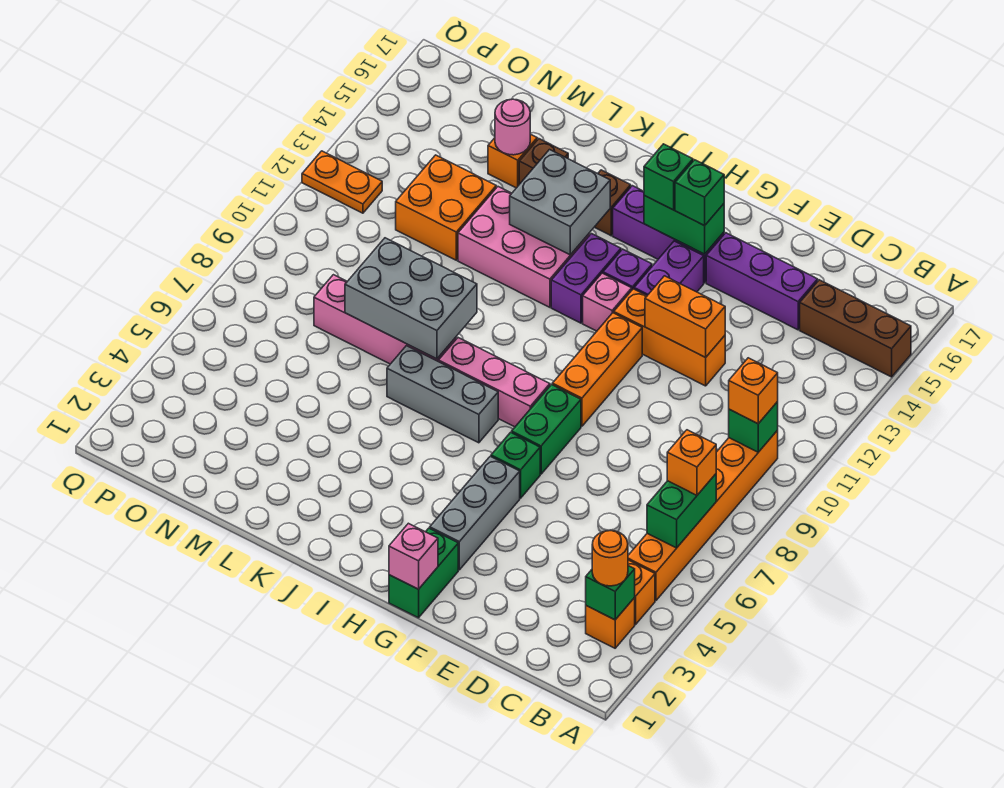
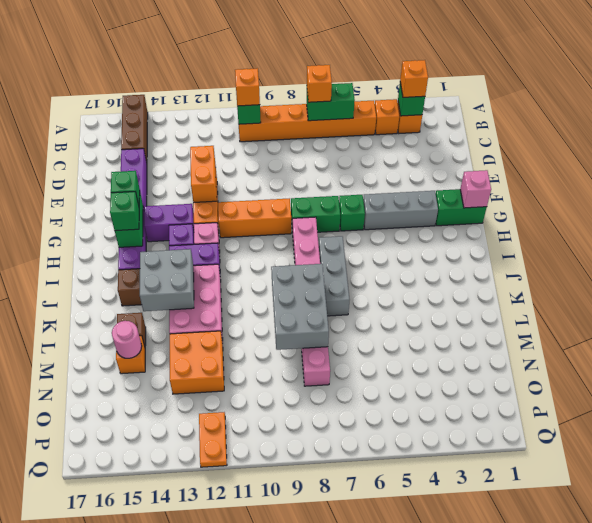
orange 1x1 round brick [592,531,628,586] -> orange 1x1 brick [400,60,428,97]

